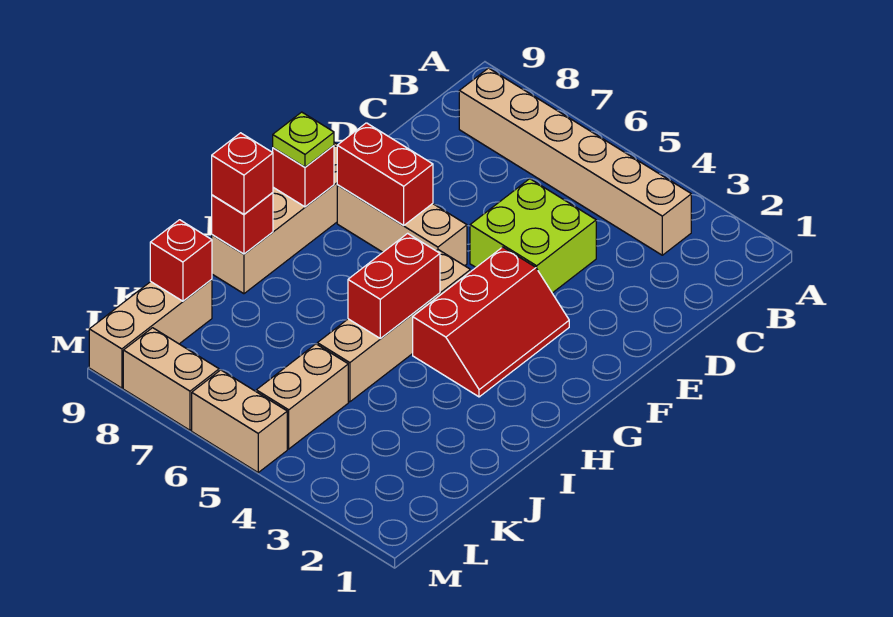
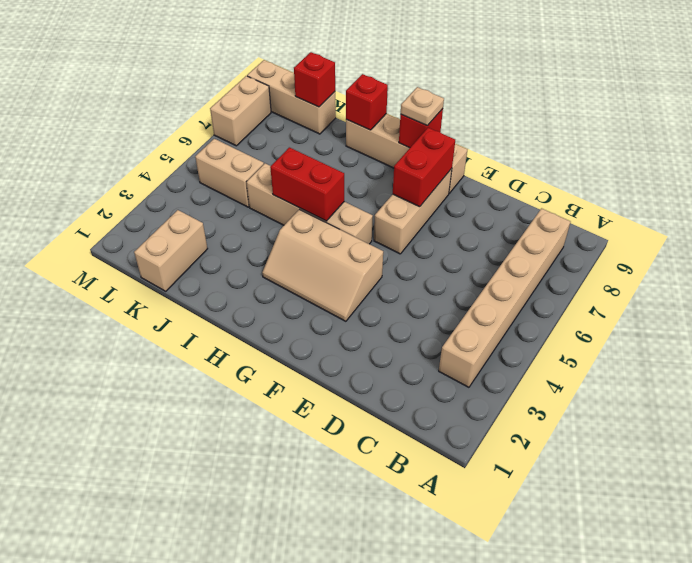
lime 2x2 brick [470,179,596,293] -> none
red 2x3 slope [413,247,569,397] -> tan 2x3 slope [262,209,383,321]
lime 1x1 plate [273,112,334,167] -> tan 1x1 plate [401,87,444,126]
red 1x1 brick [212,133,273,214] -> none
tan 1x2 brick [192,370,287,472] -> tan 1x2 brick moved to [134,210,208,291]

